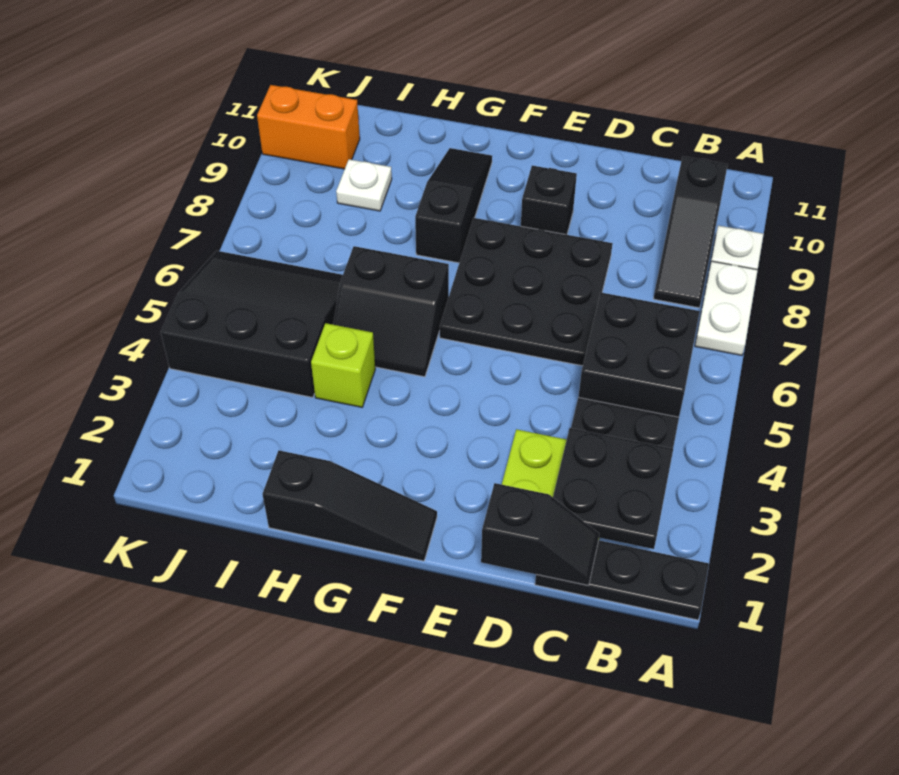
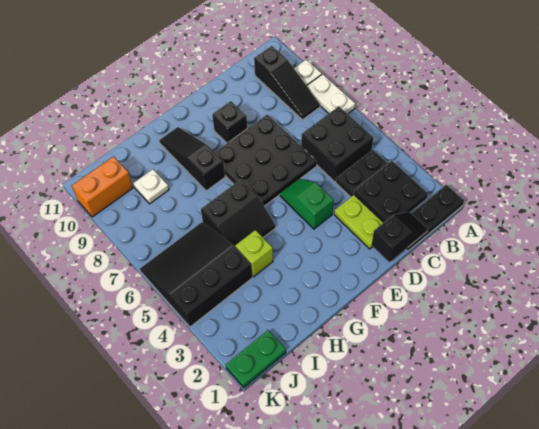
none -> green 1x2 slope [280,179,334,229]
black 1x3 slope [263,451,437,561] -> none
none -> green 1x2 plate [226,330,286,388]

